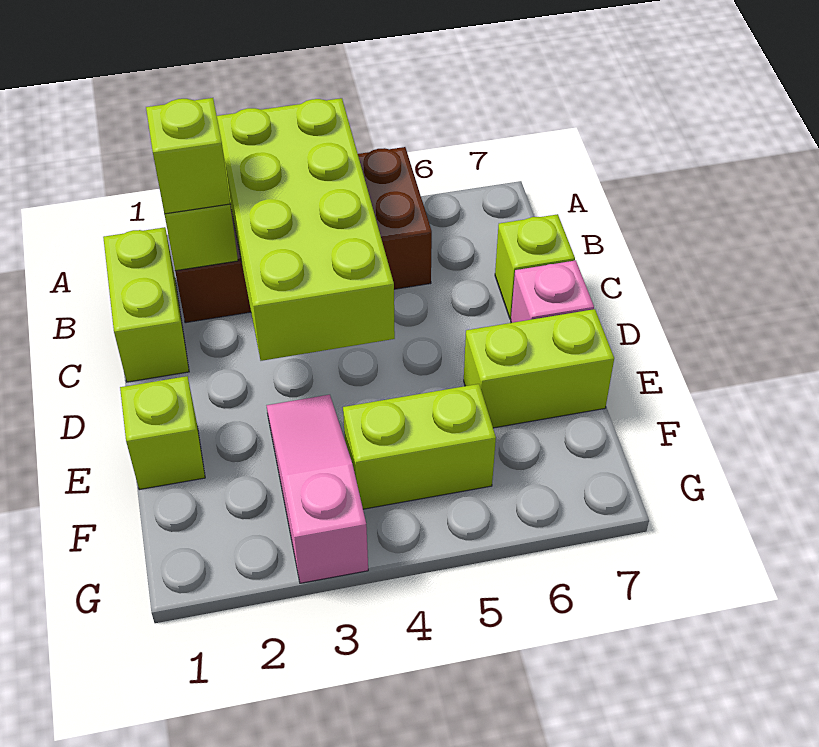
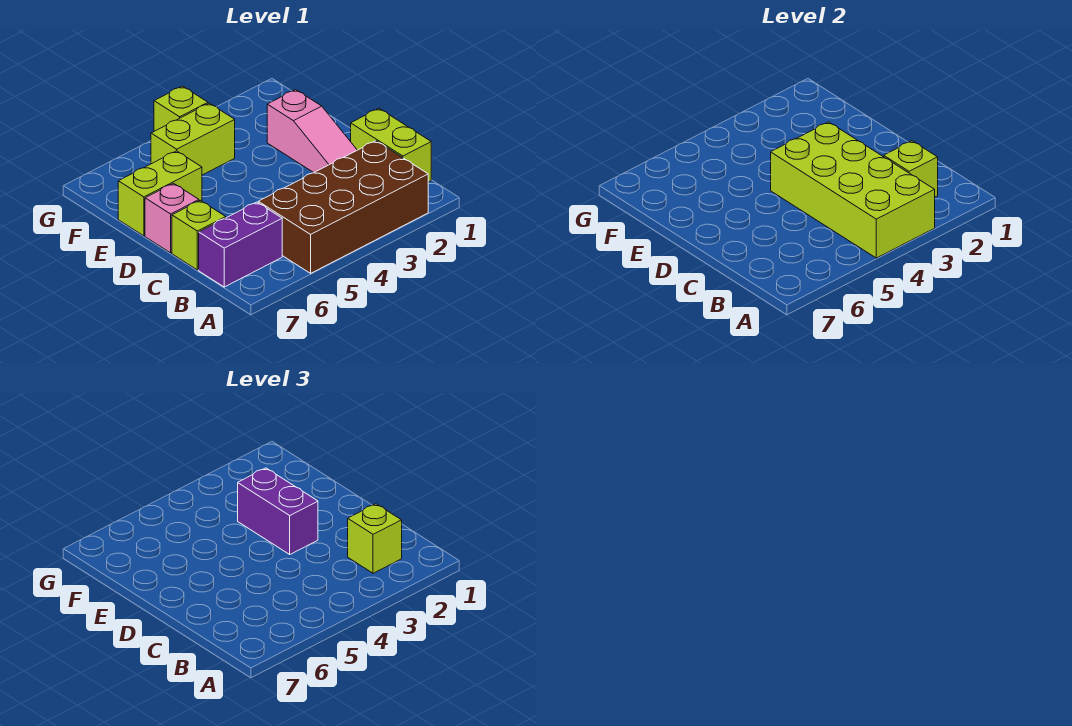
none -> purple 1x2 brick [199,202,282,287]
none -> purple 1x2 brick [238,468,318,554]
lime 1x1 brick [120,376,205,490] -> lime 1x1 brick moved to [154,86,208,131]
pink 1x3 slope [267,395,368,583] -> pink 1x3 slope moved to [267,90,357,173]

